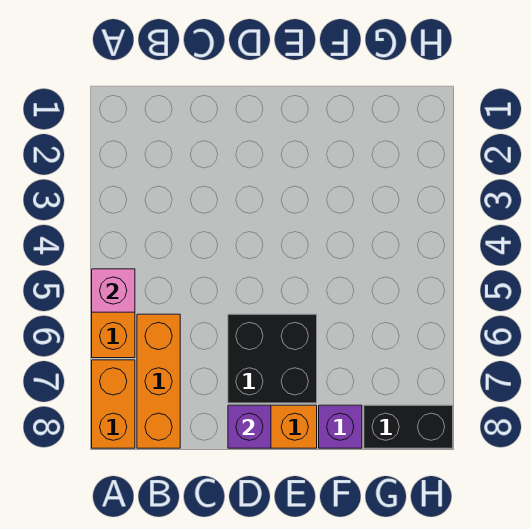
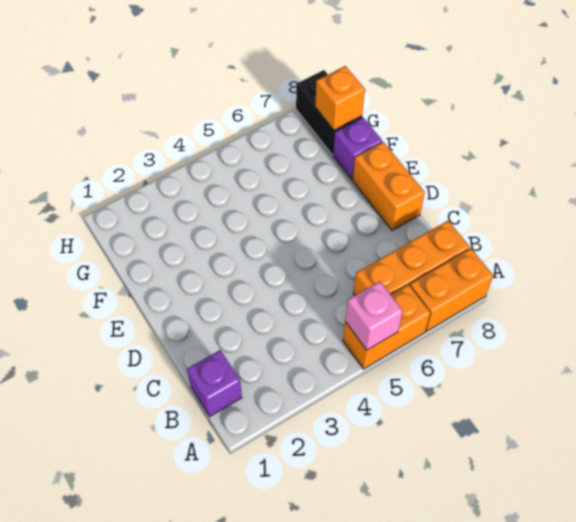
black 2x2 brick [228,314,317,403] -> none
purple 1x1 brick [228,405,271,448] -> purple 1x1 brick moved to [187,350,242,416]
none -> orange 1x1 brick [315,66,365,130]

